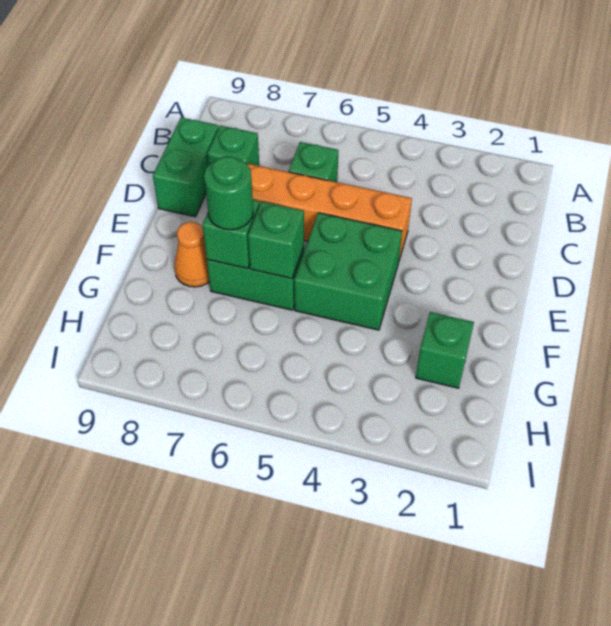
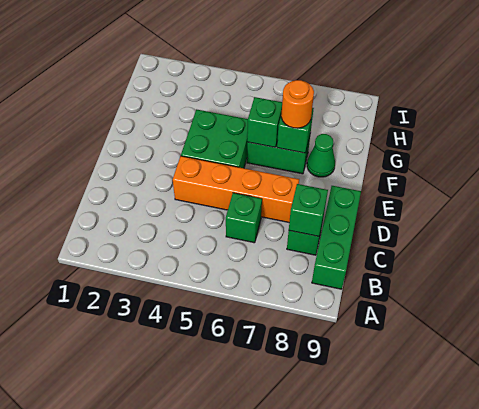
green 1x2 brick [153,118,218,217] -> green 1x3 brick [312,186,361,289]
green 1x1 round brick [204,157,253,230] -> orange 1x1 round brick [281,80,314,128]
orange 1x1 cone [174,222,209,287] -> green 1x1 cone [307,134,335,177]
green 1x1 brick [416,312,474,388] -> green 1x1 brick moved to [289,184,328,236]

